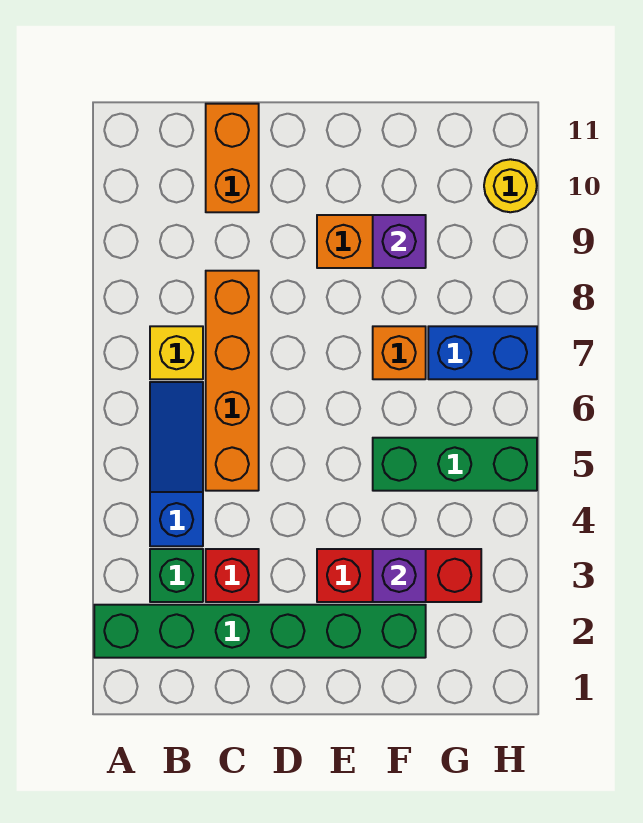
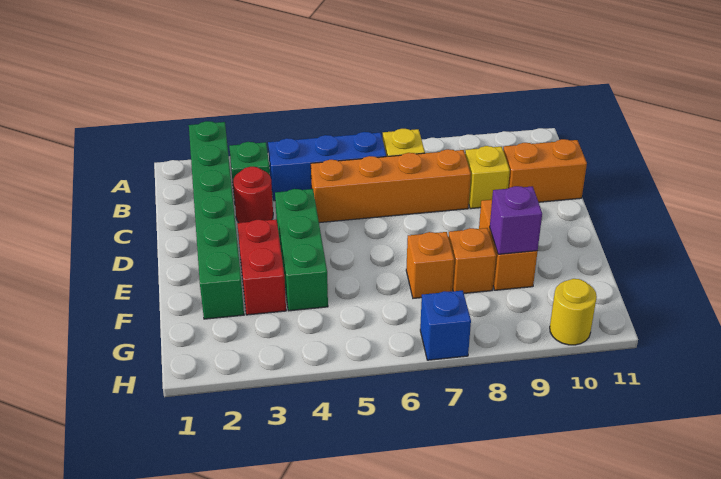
blue 1x3 slope [150,382,203,546] -> blue 1x3 brick [268,132,386,201]
red 1x1 brick [206,549,259,602] -> red 1x1 round brick [233,167,273,223]
none -> yellow 1x1 brick [465,146,510,209]
red 1x3 brick [317,549,481,602] -> red 1x2 brick [237,219,286,315]
purple 1x1 brick [373,549,426,602] -> none
green 1x3 brick [373,438,537,491] -> green 1x3 brick moved to [275,189,328,311]
none -> orange 1x1 brick [448,228,496,293]
blue 1x2 brick [428,326,537,379] -> blue 1x1 brick [420,291,471,360]

